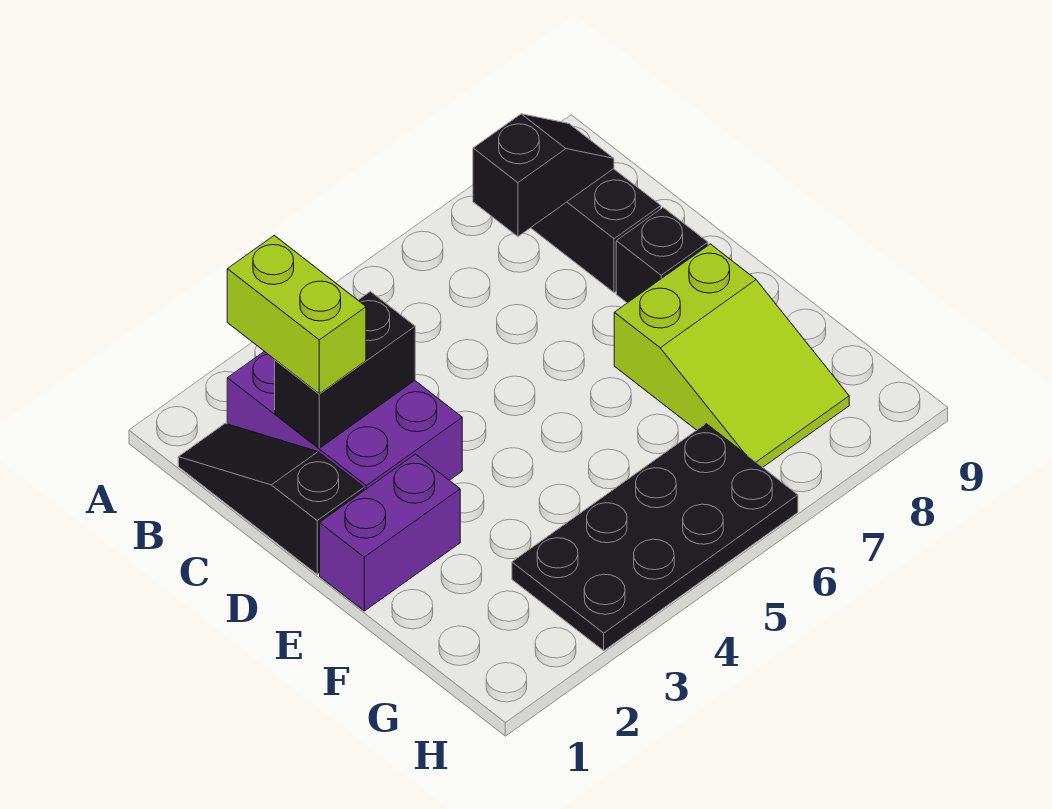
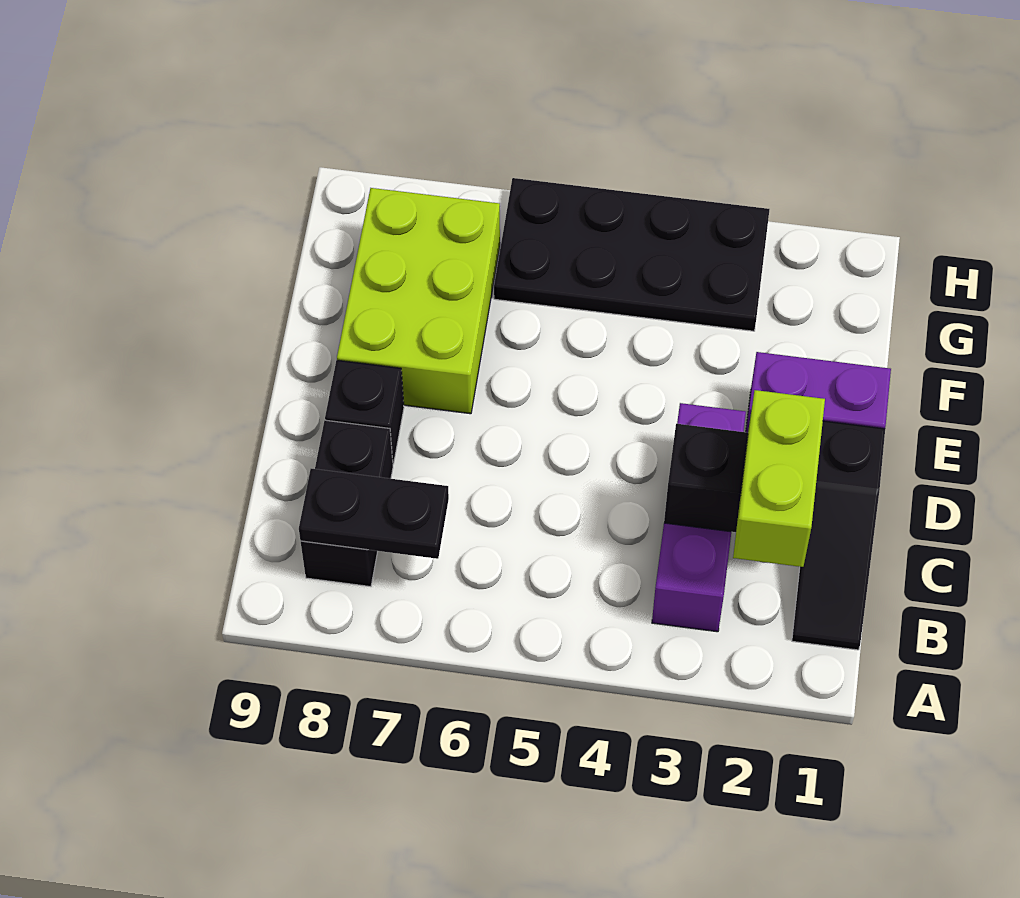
purple 2x3 brick [227,351,462,490] -> purple 1x3 brick [652,403,746,632]
black 1x2 slope [473,114,614,236] -> black 1x2 plate [299,469,449,559]
lime 2x3 slope [614,244,849,467] -> lime 2x3 brick [337,188,500,414]

